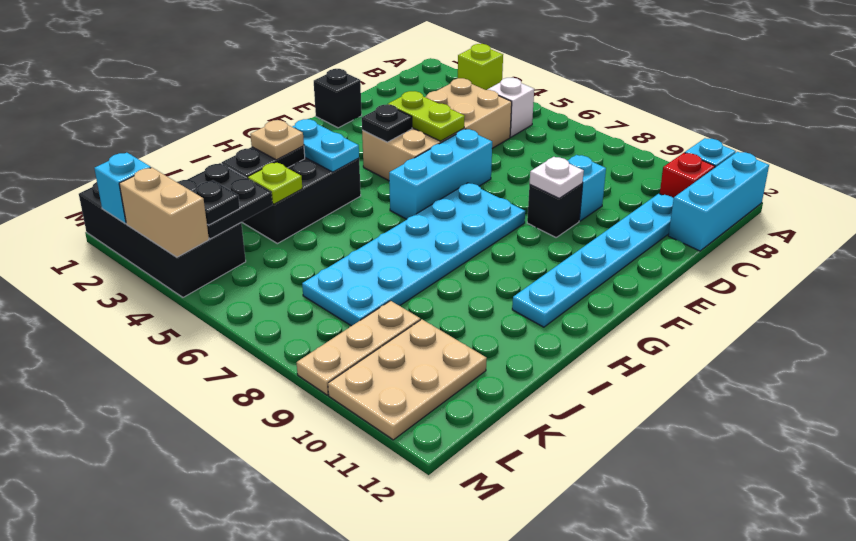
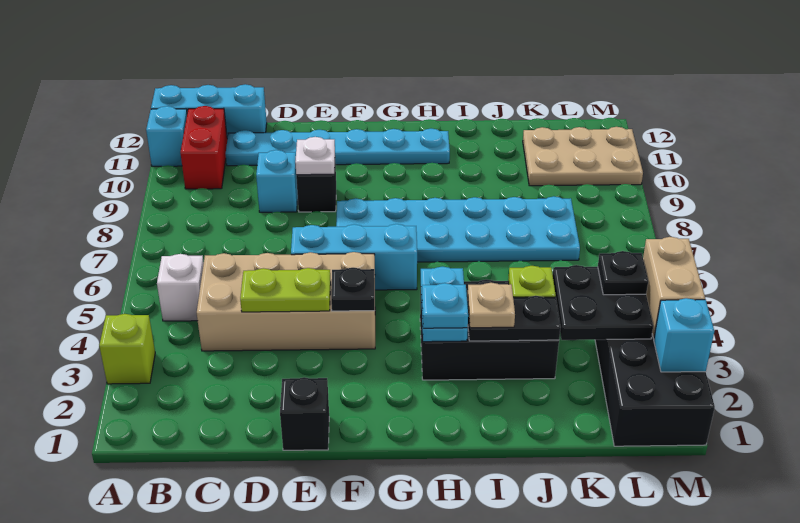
red 1x1 brick [660,153,715,198] -> red 1x2 brick [180,106,227,189]
lime 1x2 plate [388,91,465,141] -> lime 1x2 plate turned to [240,268,331,312]
none -> cyan 1x1 plate [422,283,468,328]
tan 1x3 plate [297,301,420,395] -> none

